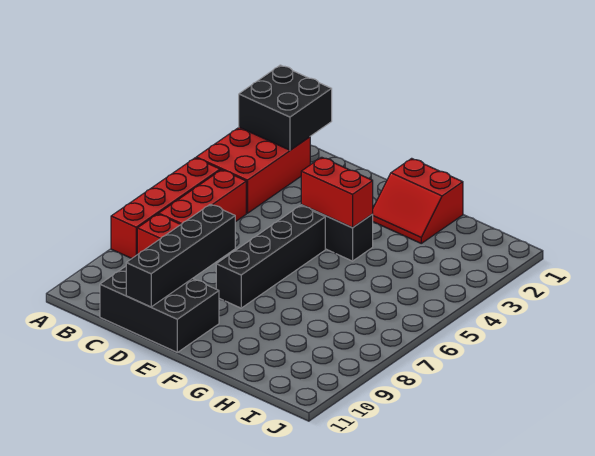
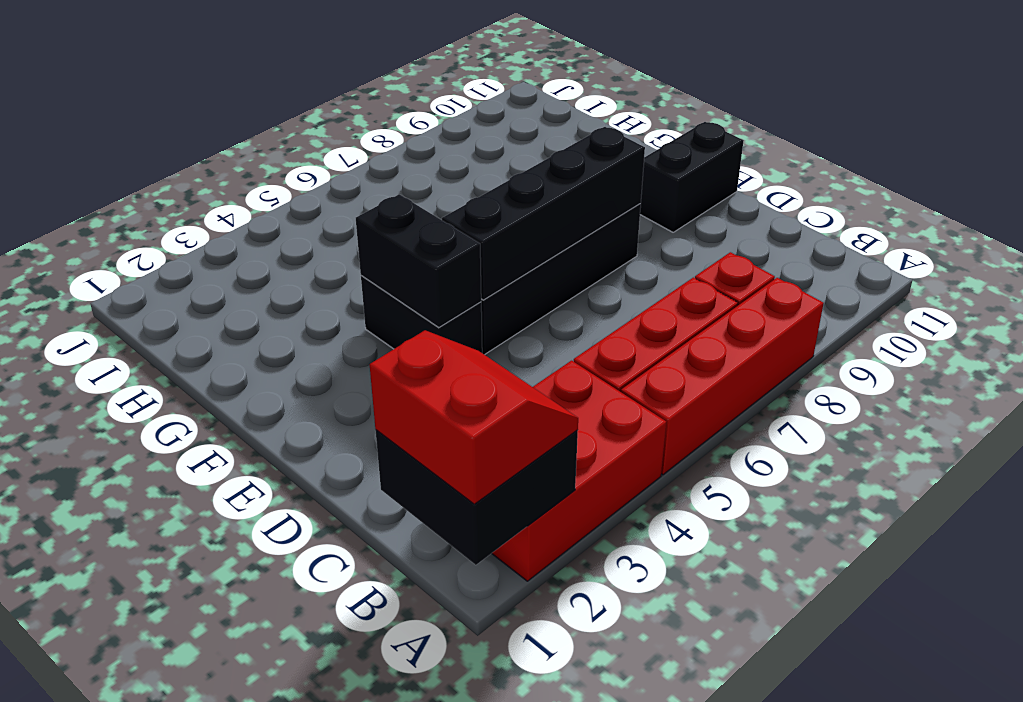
black 2x3 brick [100,266,219,352] -> black 1x2 brick [640,122,744,232]
black 1x4 brick [126,204,235,307] -> black 1x4 brick moved to [442,127,645,300]
red 1x2 brick [301,157,373,228] -> black 1x2 brick [356,194,481,328]
red 2x2 slope [373,158,463,243] -> red 2x2 slope moved to [370,330,578,504]

